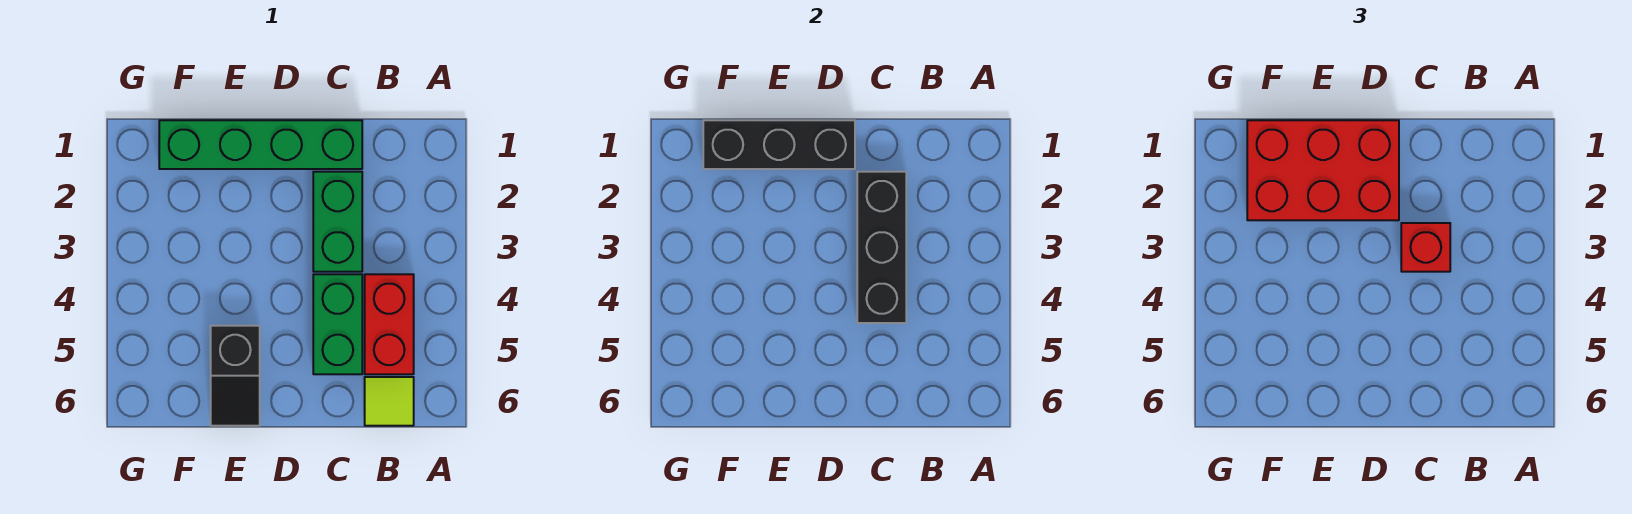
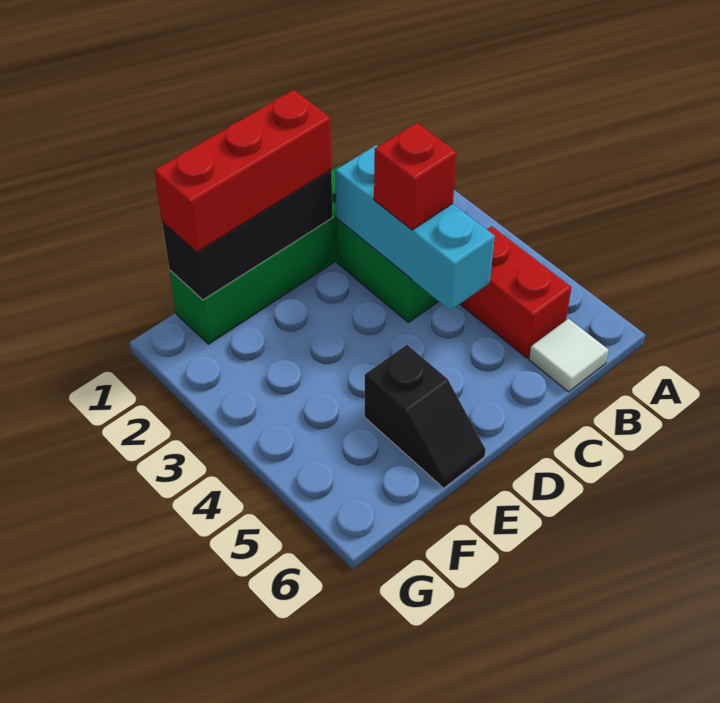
lime 1x1 tile [365,377,414,426] -> white 1x1 tile [529,319,608,392]
black 1x3 brick [857,172,906,323] -> cyan 1x3 brick [335,145,495,310]
green 1x2 brick [313,274,362,374] -> none
red 2x3 brick [1247,120,1399,220] -> red 1x3 brick [154,90,331,252]

